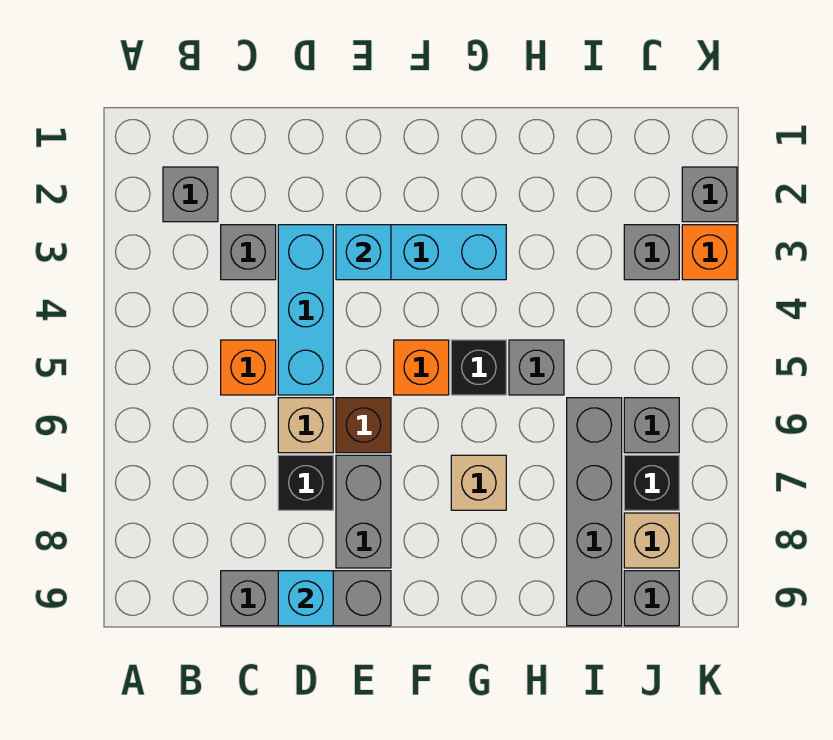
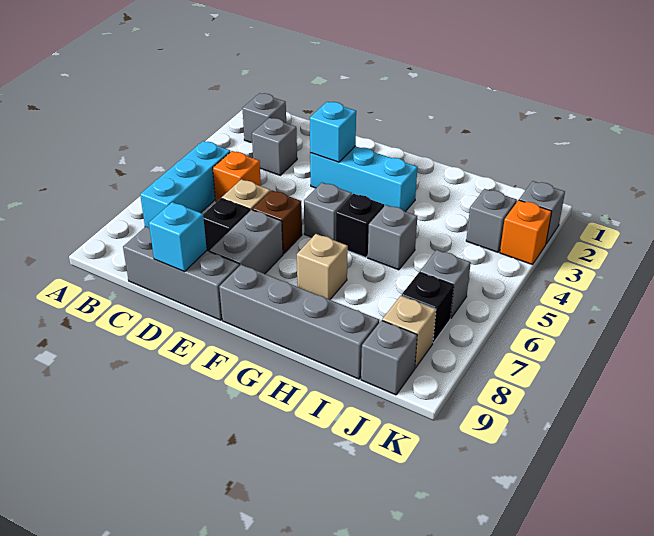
cyan 1x3 brick [278,225,333,395] -> cyan 1x3 brick moved to [140,141,230,228]
orange 1x1 brick [394,340,449,395] -> grey 1x1 brick [304,183,352,241]
grey 1x4 brick [567,398,622,626] -> grey 1x4 brick turned to [219,265,379,379]

